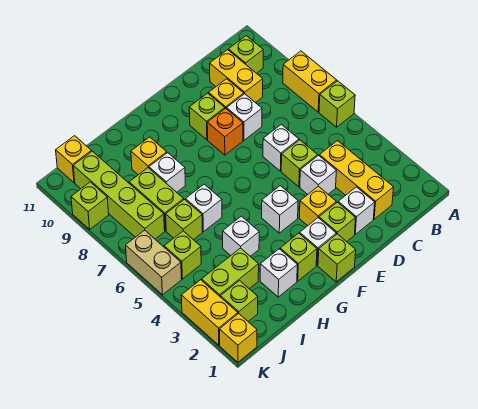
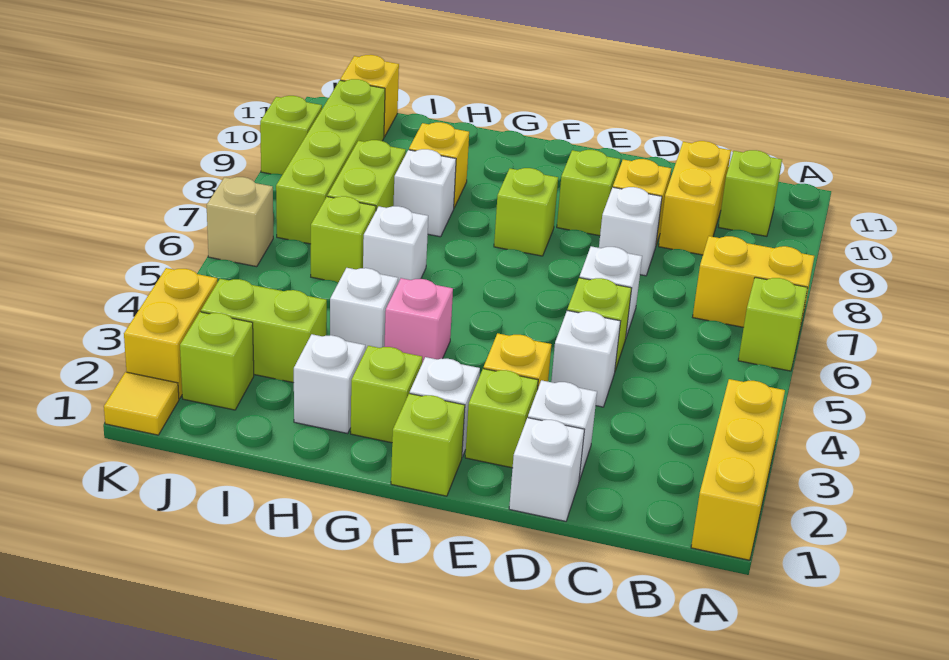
yellow 1x2 brick [283,51,337,112] -> yellow 1x2 brick turned to [693,236,814,328]
yellow 1x3 brick [319,141,394,219] -> yellow 1x3 brick moved to [691,379,785,560]
orange 1x1 brick [207,108,243,155] -> none
white 1x1 brick [262,186,298,233] -> white 1x1 brick moved to [509,418,584,521]
none -> pink 1x1 brick [384,278,453,363]
lime 1x1 brick [164,231,201,279] -> lime 1x1 brick moved to [494,168,558,256]
yellow 1x1 brick [220,314,257,362] -> yellow 1x1 tile [104,372,179,435]
tan 1x2 brick [126,230,182,295] -> tan 1x1 brick [207,177,273,267]

